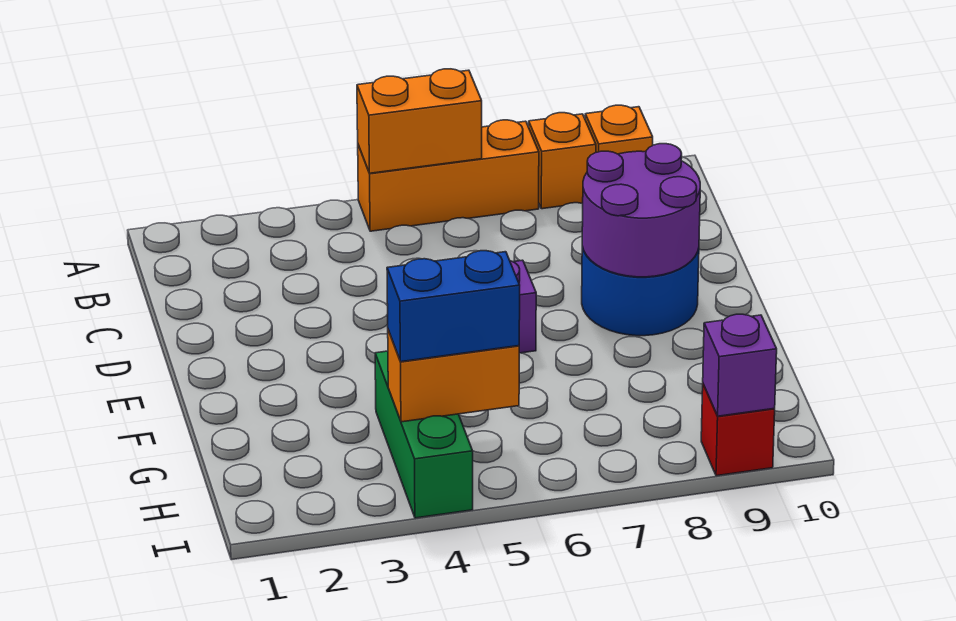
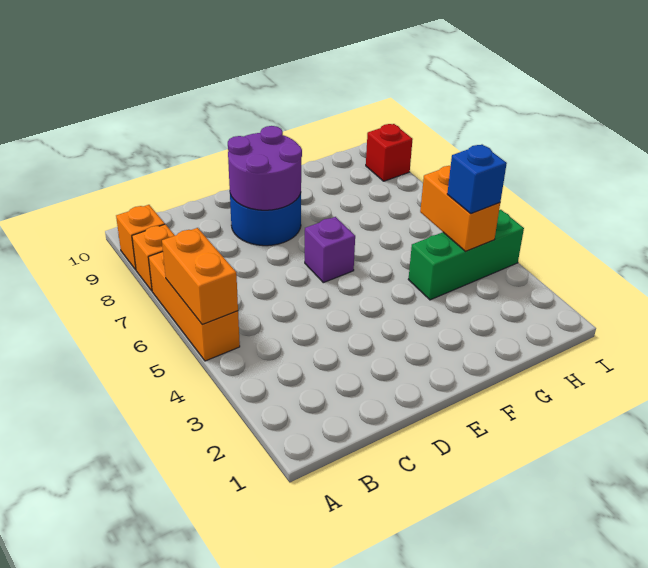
blue 1x2 brick [387,251,520,362] -> blue 1x1 brick [447,145,507,214]
purple 1x1 brick [703,314,777,416] -> none

